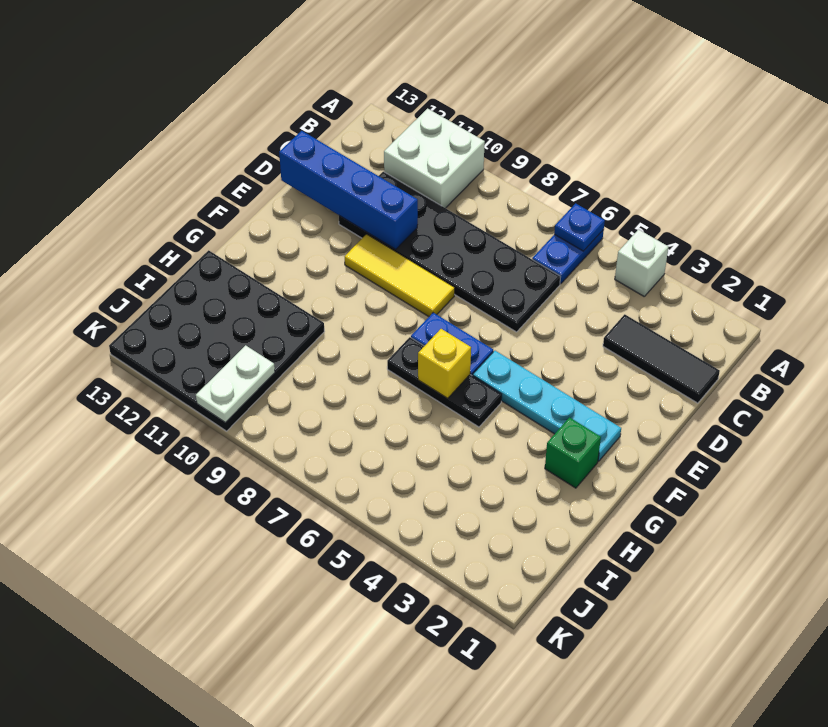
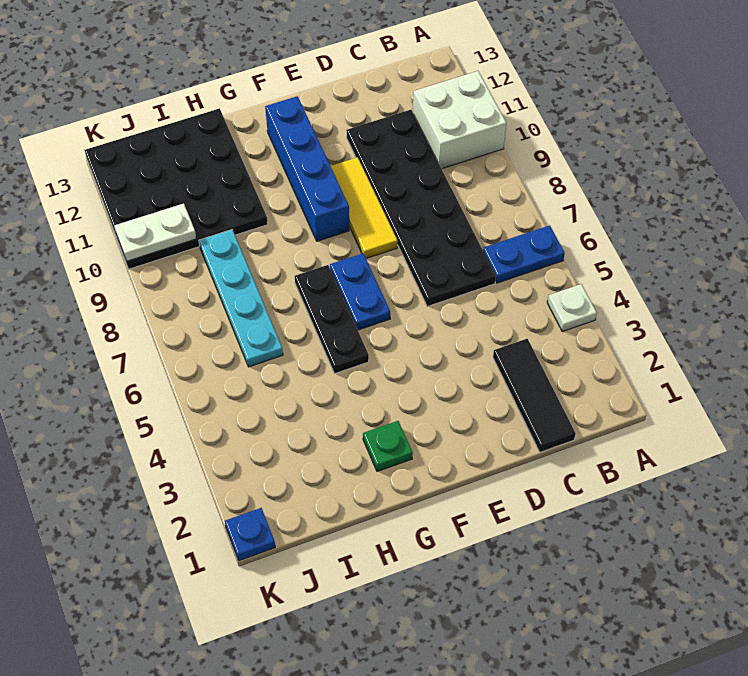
white 1x1 brick [615,229,668,296] -> white 1x1 plate [547,284,597,332]
blue 1x1 plate [554,203,605,251] -> blue 1x1 plate moved to [225,508,275,561]
blue 1x4 brick [279,131,418,249] -> blue 1x4 brick moved to [265,96,349,241]
cyan 1x4 plate [473,351,621,461] -> cyan 1x4 plate moved to [199,230,283,367]
green 1x1 brick [545,417,601,488] -> green 1x1 plate [363,421,413,471]
yellow 1x1 brick [418,329,471,398] -> none

